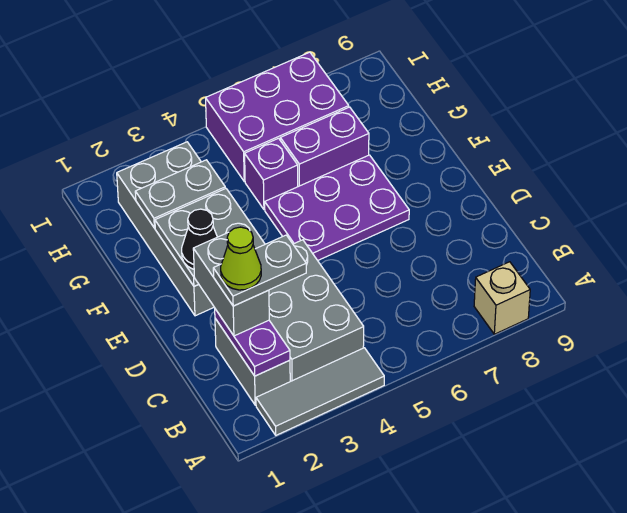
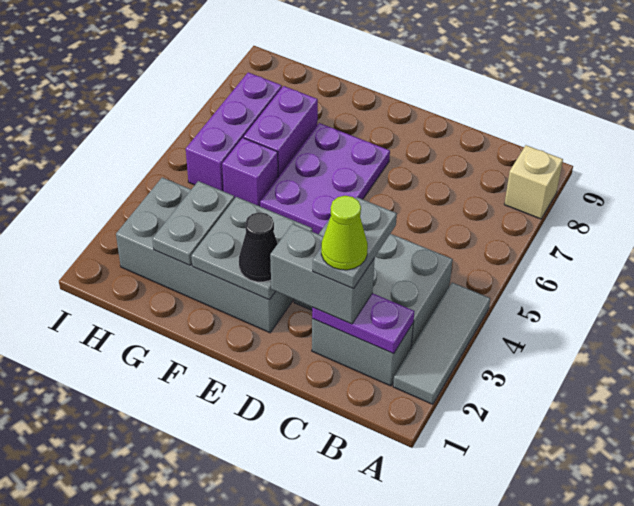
purple 2x3 brick [206,52,349,181] -> purple 1x3 brick [186,72,282,191]

